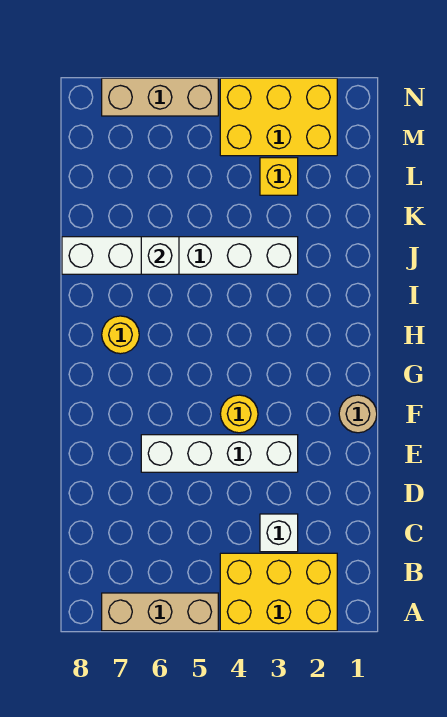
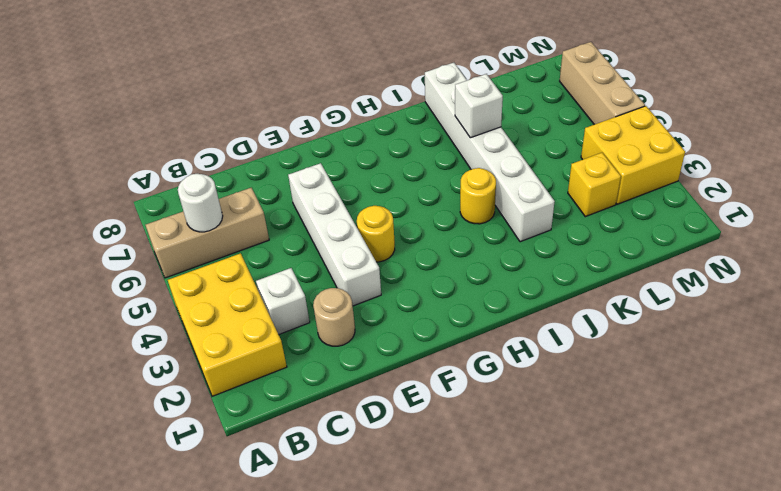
tan 1x3 brick [102,593,218,631] -> tan 1x3 brick turned to [146,188,269,278]
none -> white 1x1 round brick [178,174,223,232]
tan 1x1 round brick [339,395,377,433] -> tan 1x1 round brick moved to [313,288,355,346]
yellow 1x1 round brick [102,316,139,354] -> yellow 1x1 round brick moved to [460,168,496,224]
yellow 2x3 brick [220,78,337,156] -> yellow 2x2 brick [581,106,685,204]

